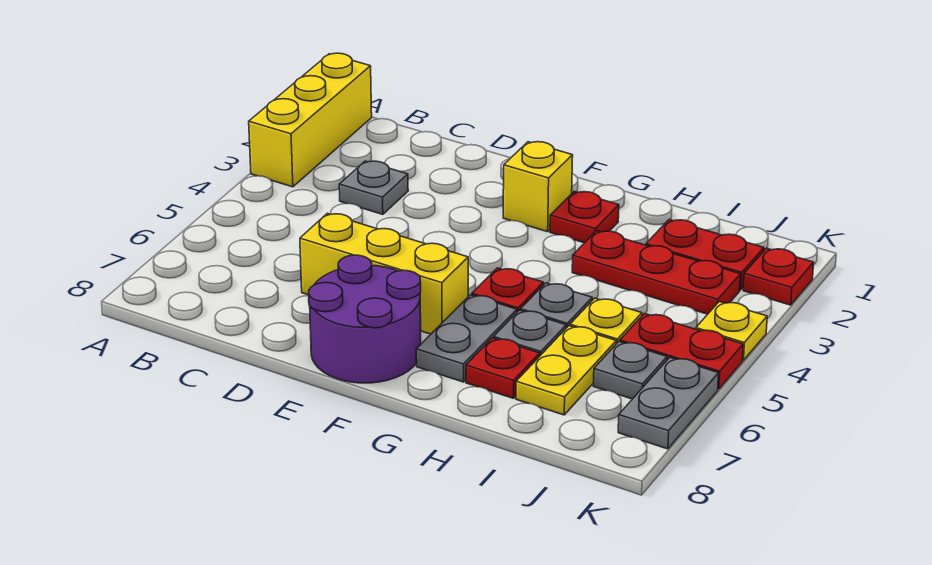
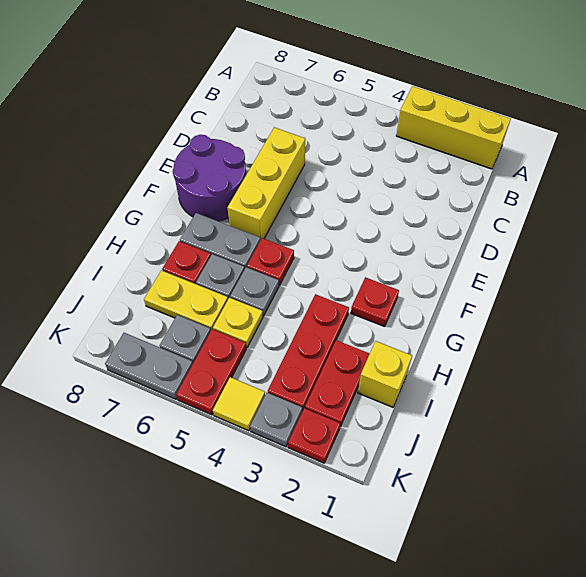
grey 1x1 plate [339,161,408,214] -> grey 1x1 plate moved to [250,393,302,447]
yellow 1x1 brick [503,142,573,232] -> yellow 1x1 brick moved to [358,341,412,407]
yellow 1x1 plate [696,302,767,360] -> yellow 1x1 tile [213,377,265,431]

